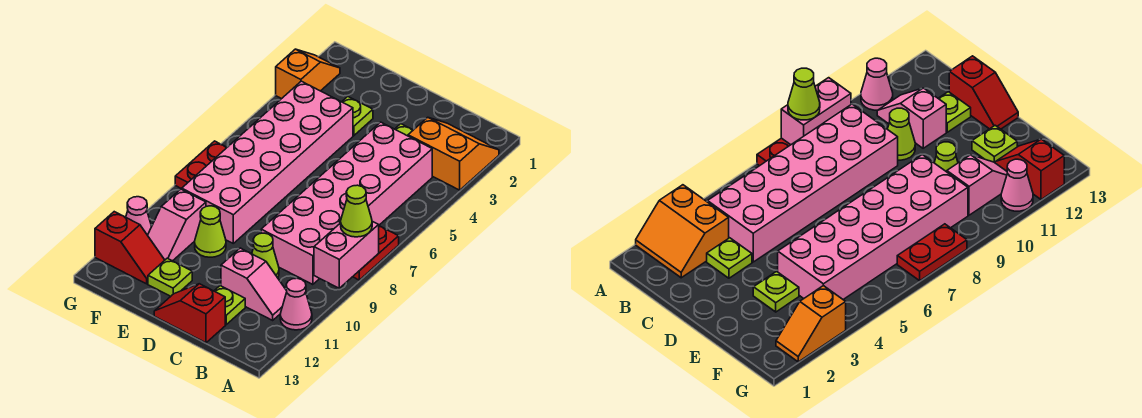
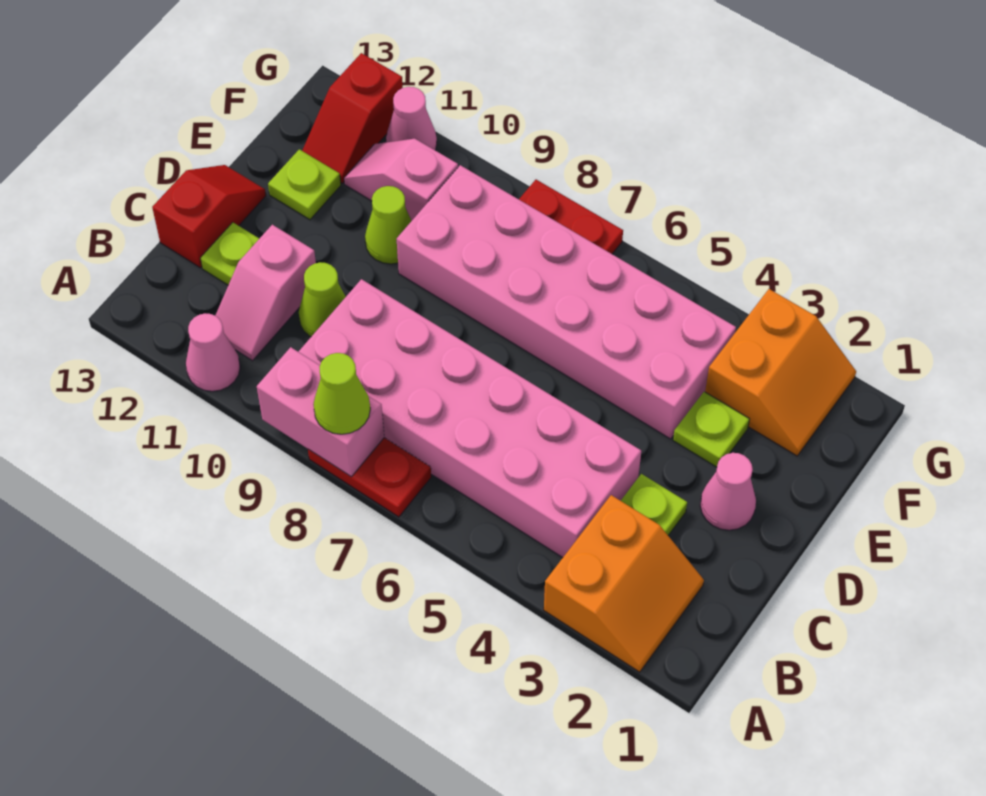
none -> pink 1x1 cone [700,453,756,530]
orange 1x2 slope [276,49,340,99] -> orange 2x2 slope [705,289,856,456]

